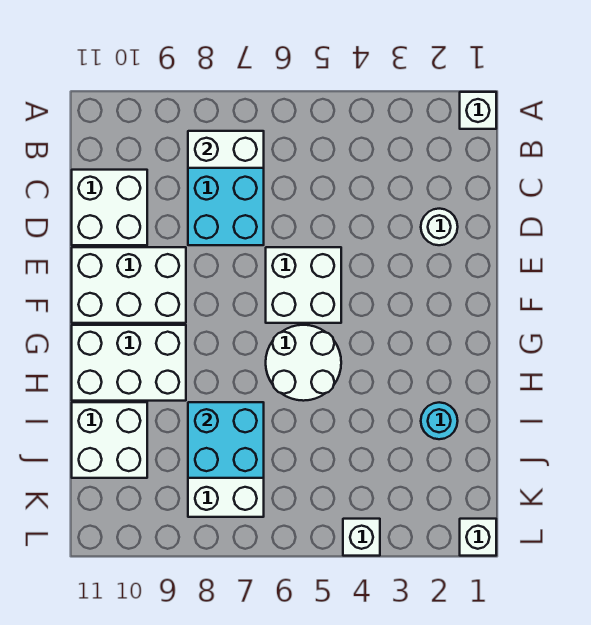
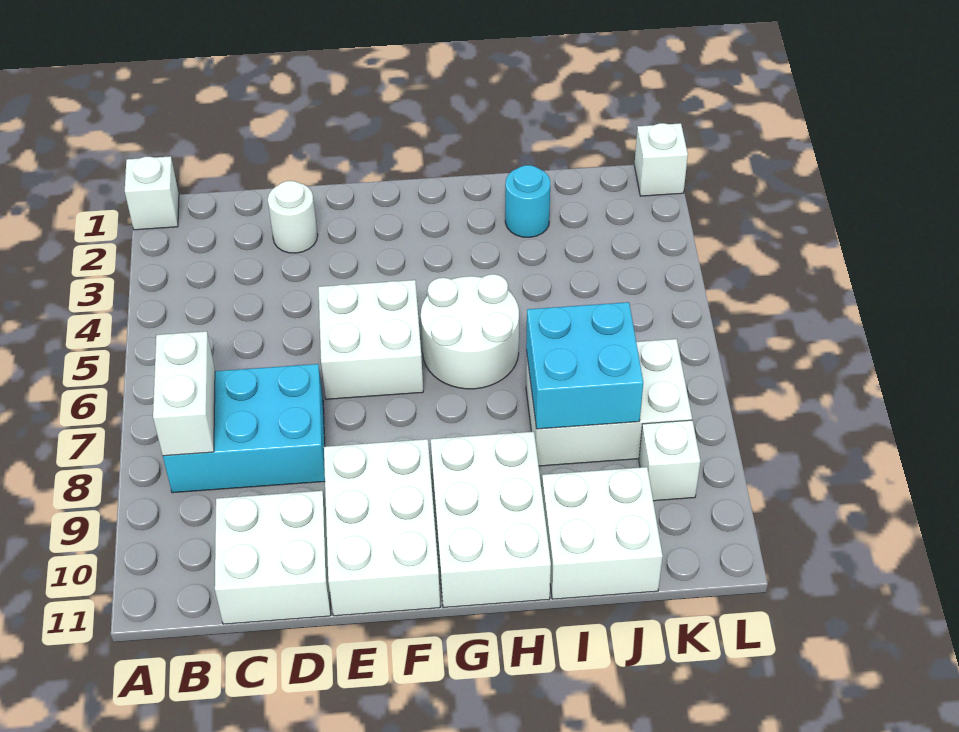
white 1x1 brick [343,519,380,556] -> white 1x1 brick moved to [639,420,701,501]

